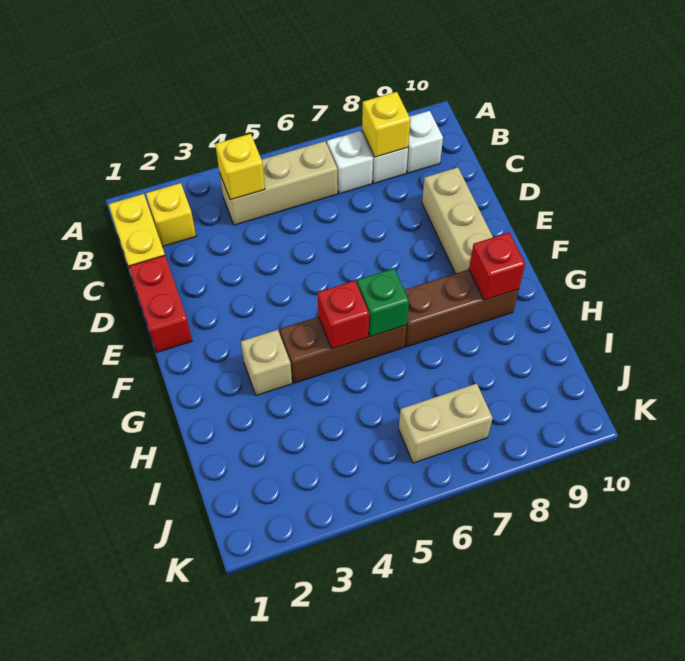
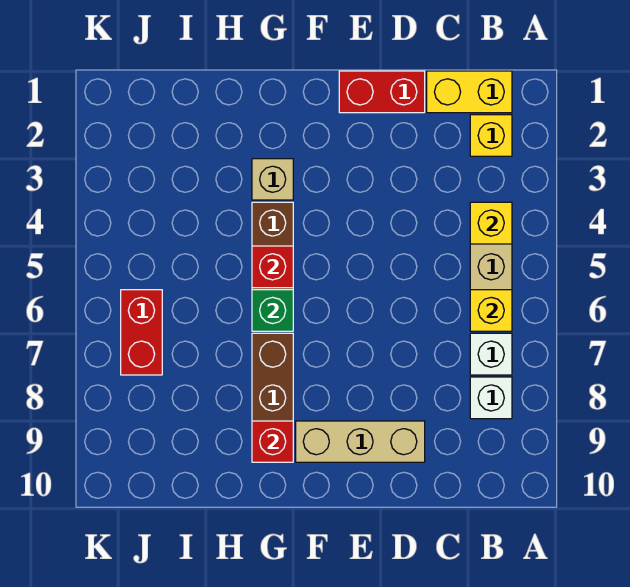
yellow 1x1 brick [362,92,410,157] -> yellow 1x1 brick moved to [470,290,512,331]
white 1x1 brick [406,111,443,173] -> none
tan 1x2 brick [399,384,493,463] -> red 1x2 brick [121,290,162,375]

